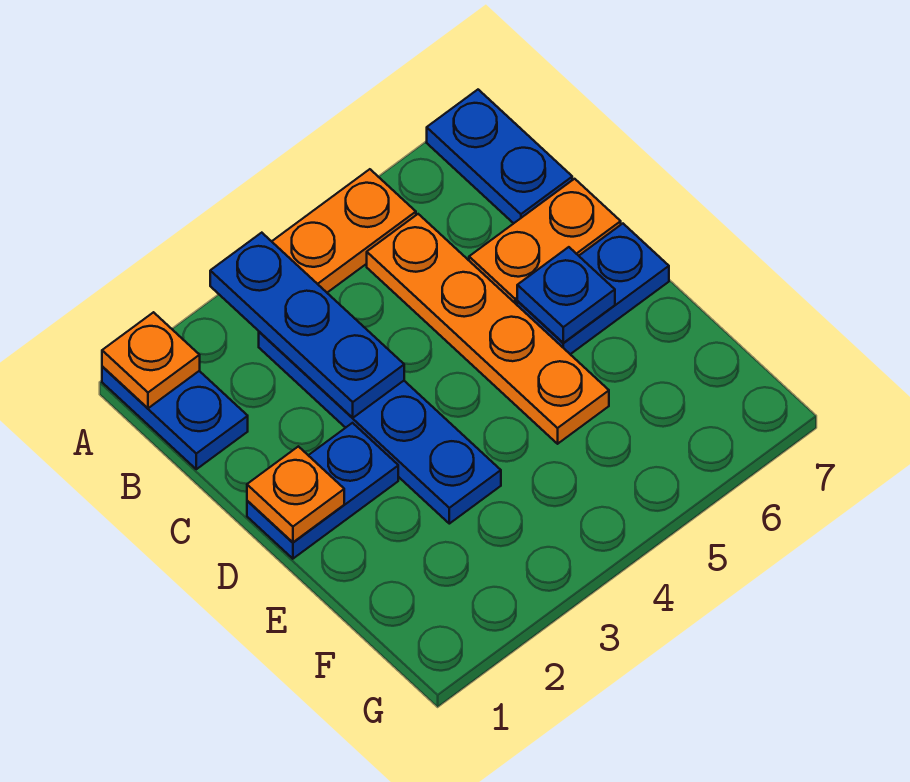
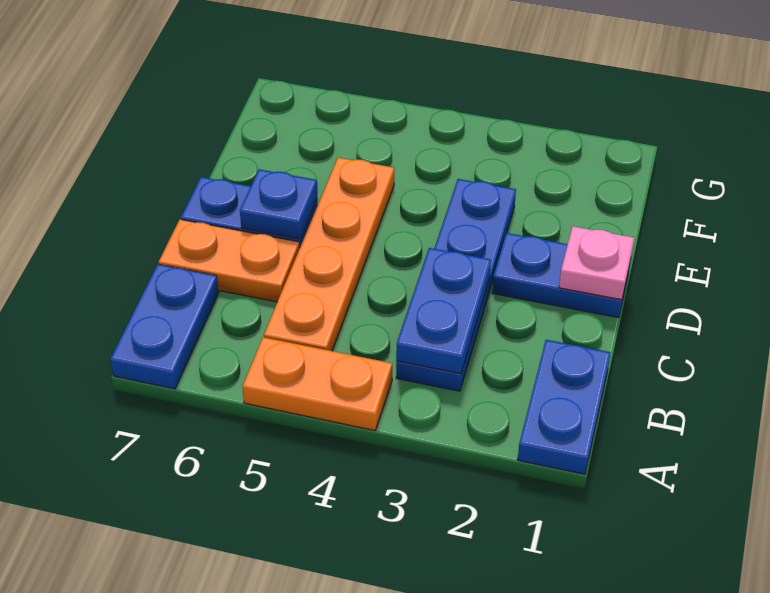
orange 1x1 plate [102,312,200,408] -> none
blue 1x3 plate [210,233,404,418] -> blue 1x2 plate [396,248,491,374]
orange 1x1 plate [247,446,344,542] -> pink 1x1 plate [559,226,634,300]

